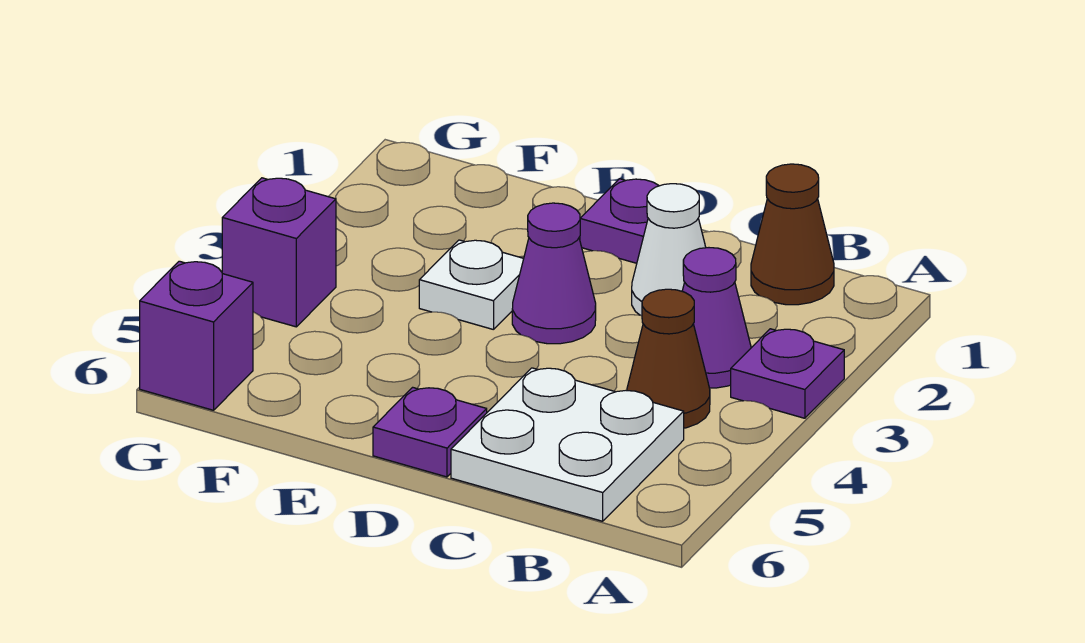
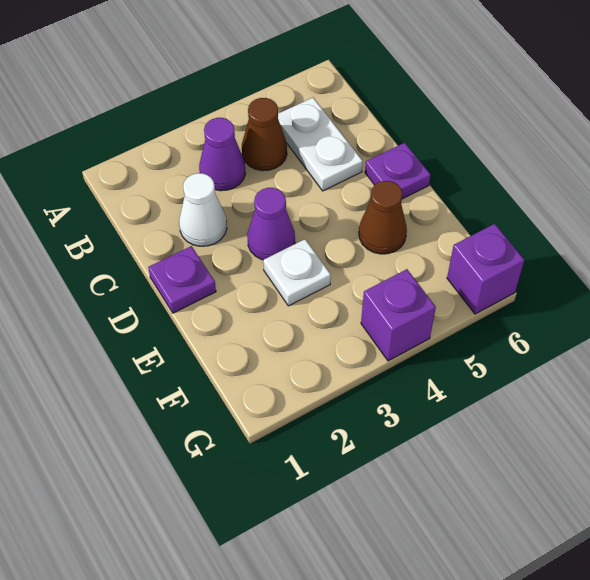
purple 1x1 plate [731,329,844,418] -> none
brown 1x1 cone [751,164,834,305] -> brown 1x1 cone moved to [359,181,407,254]
white 2x2 plate [451,368,684,521] -> white 1x2 plate [278,98,363,191]

